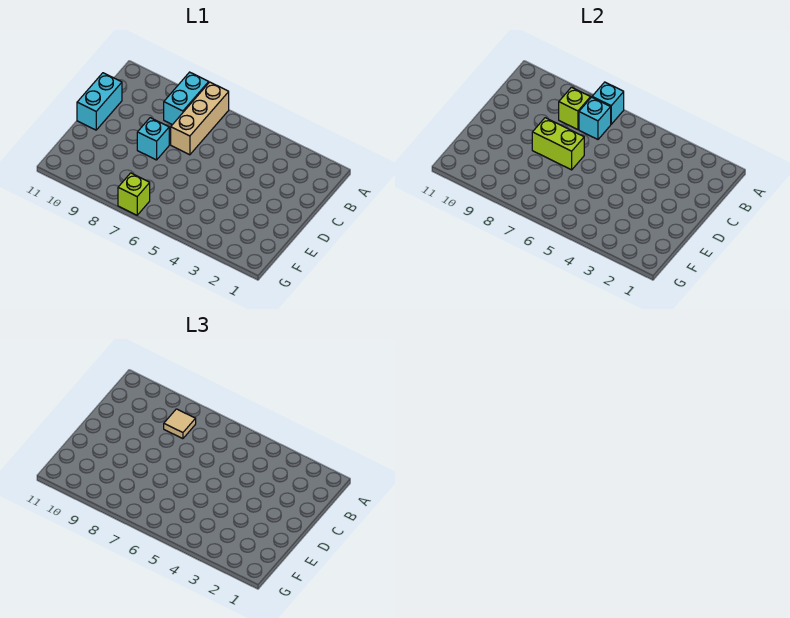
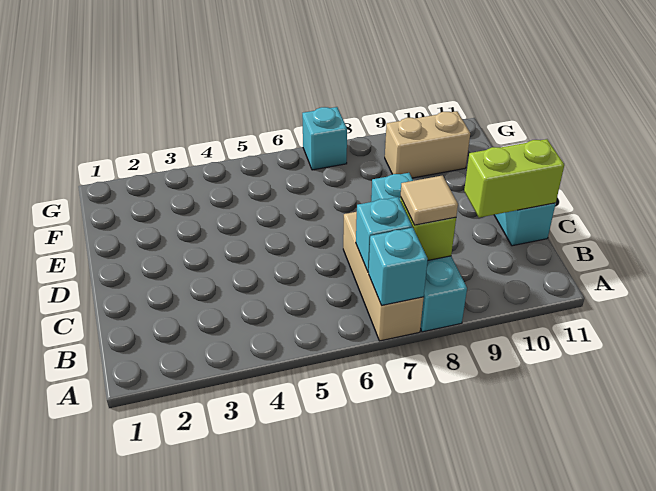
lime 1x2 brick [532,118,584,170] -> lime 1x2 brick moved to [464,139,564,218]
none -> tan 1x2 brick [385,111,470,178]
lime 1x1 brick [118,173,150,215] -> cyan 1x1 brick [302,107,347,170]

